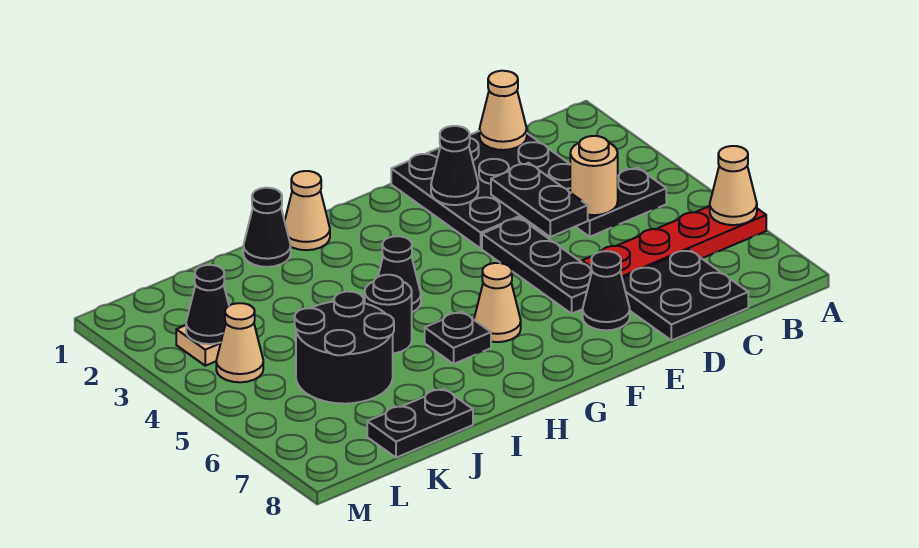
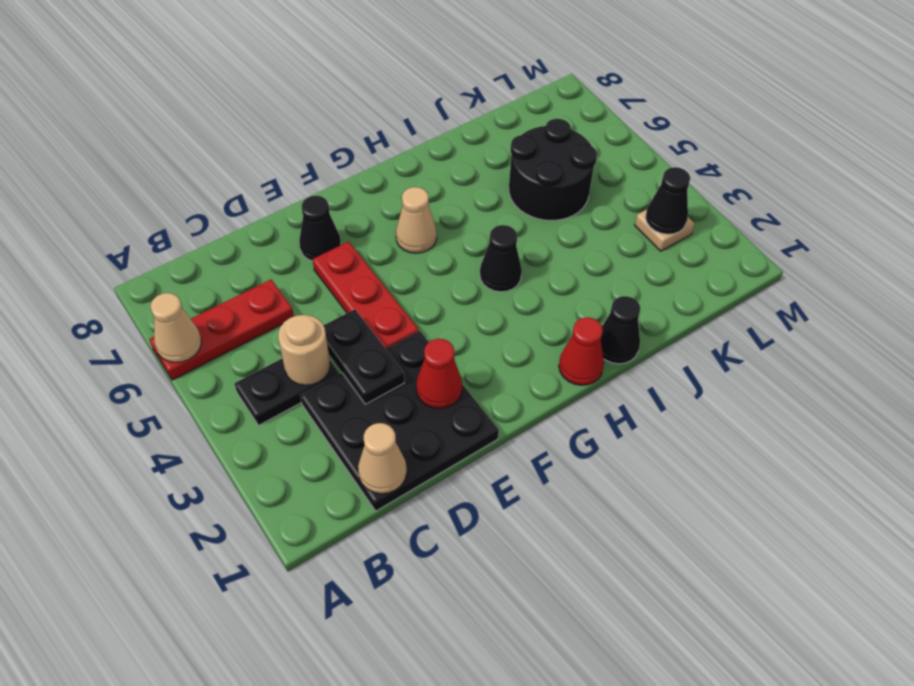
red 1x4 plate [582,206,766,278] -> red 1x3 plate [149,280,294,380]
black 2x2 plate [622,250,748,341] -> none
black 1x1 cone [431,126,478,205] -> red 1x1 cone [416,339,462,409]
black 1x3 plate [482,218,592,314] -> red 1x3 plate [313,241,419,349]
tan 1x1 cone [285,171,330,250] -> red 1x1 cone [559,317,604,385]
black 1x1 plate [425,312,491,364] -> none
black 1x1 round brick [365,275,412,353] -> none
black 1x2 plate [367,389,473,458] -> none
tan 1x1 cone [216,303,263,382] -> none

